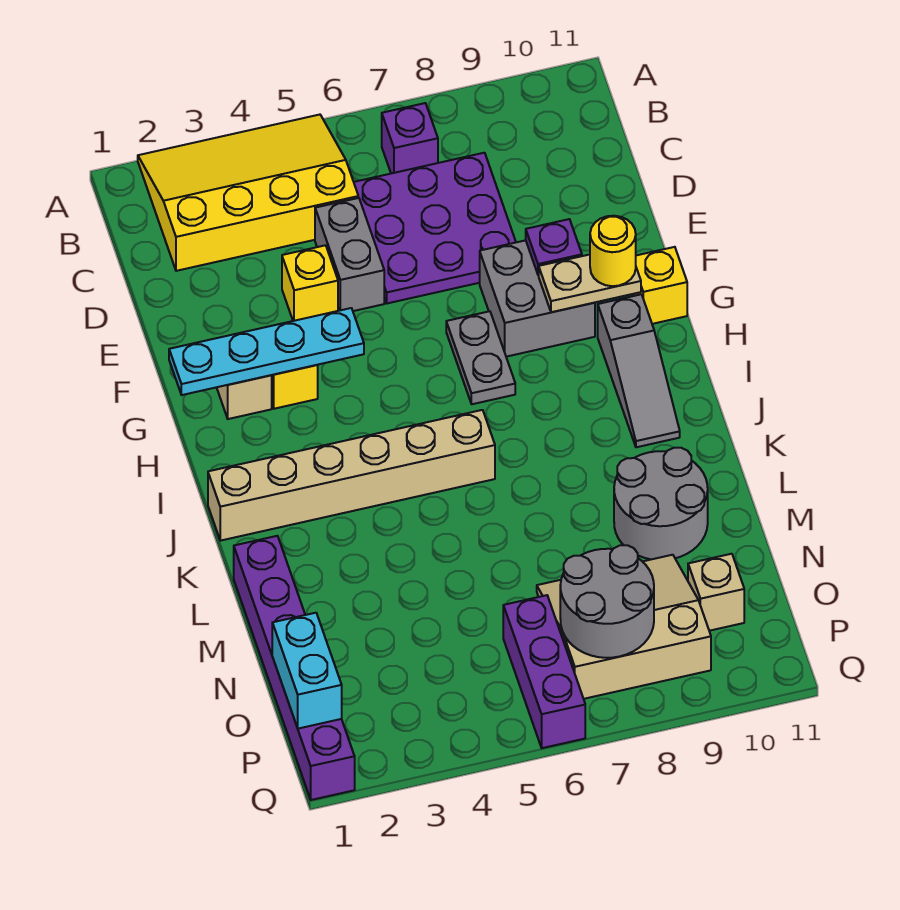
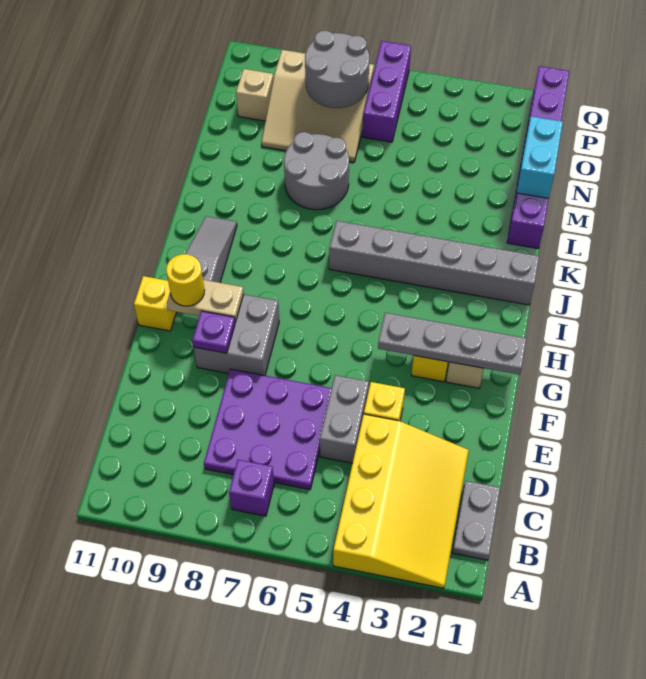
yellow 3x4 slope [138,115,358,271] -> yellow 3x4 slope turned to [333,414,469,588]
cyan 1x4 plate [169,308,364,395] -> grey 1x4 plate [378,313,526,375]
grey 1x2 plate [446,311,515,404] -> grey 1x2 plate moved to [452,481,500,560]
tan 1x6 brick [208,410,495,541] -> grey 1x6 brick [329,221,539,305]
grey 2x2 round brick [614,448,708,559] -> grey 2x2 round brick moved to [284,132,349,210]
cyan 1x2 brick [272,613,342,729] -> cyan 1x2 brick moved to [517,116,563,198]

